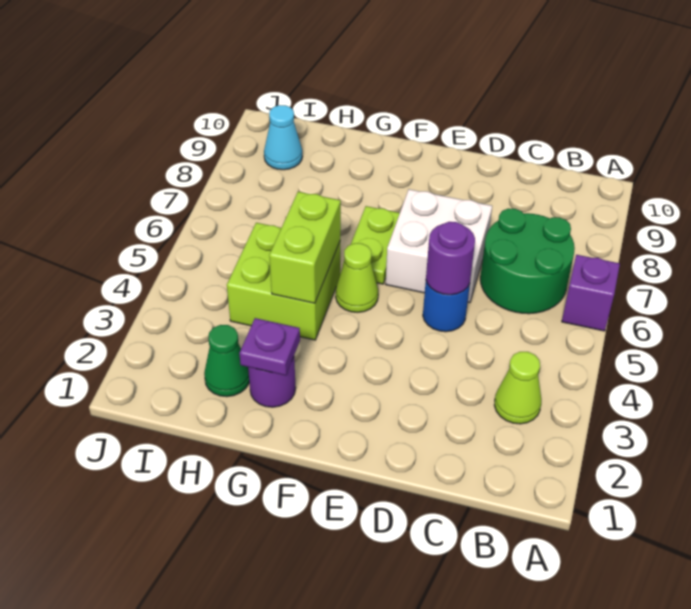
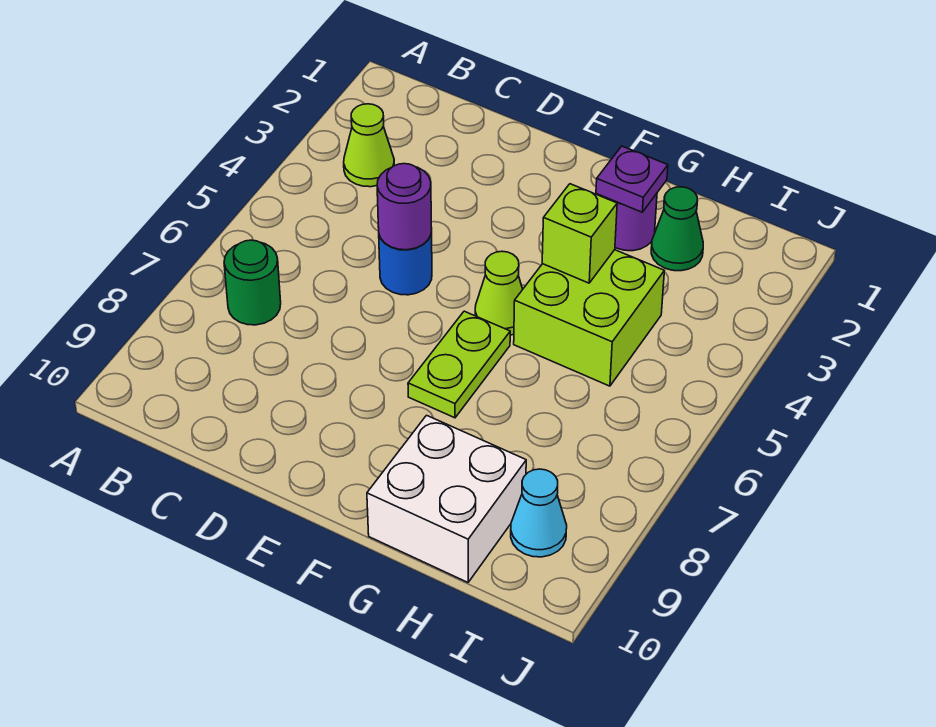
purple 1x1 brick [562,255,620,331] -> none
green 2x2 round brick [480,209,575,314] -> green 1x1 round brick [224,240,281,325]
white 2x2 brick [386,189,492,303] -> white 2x2 brick moved to [367,415,526,582]
lime 1x2 brick [269,192,341,303] -> lime 1x1 brick [542,184,617,283]

